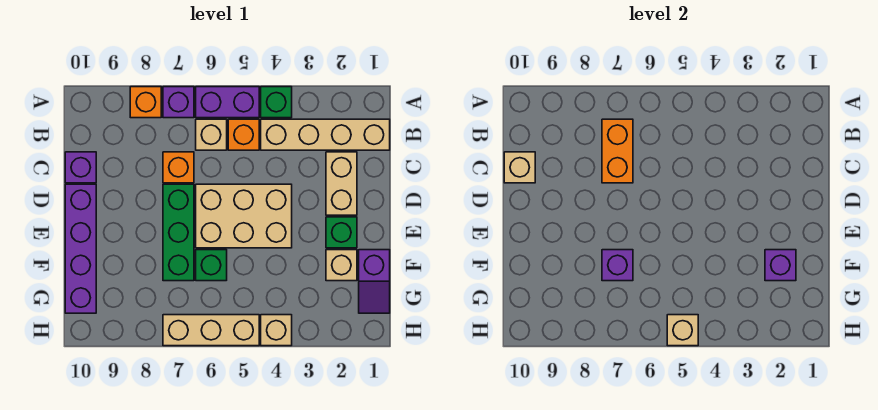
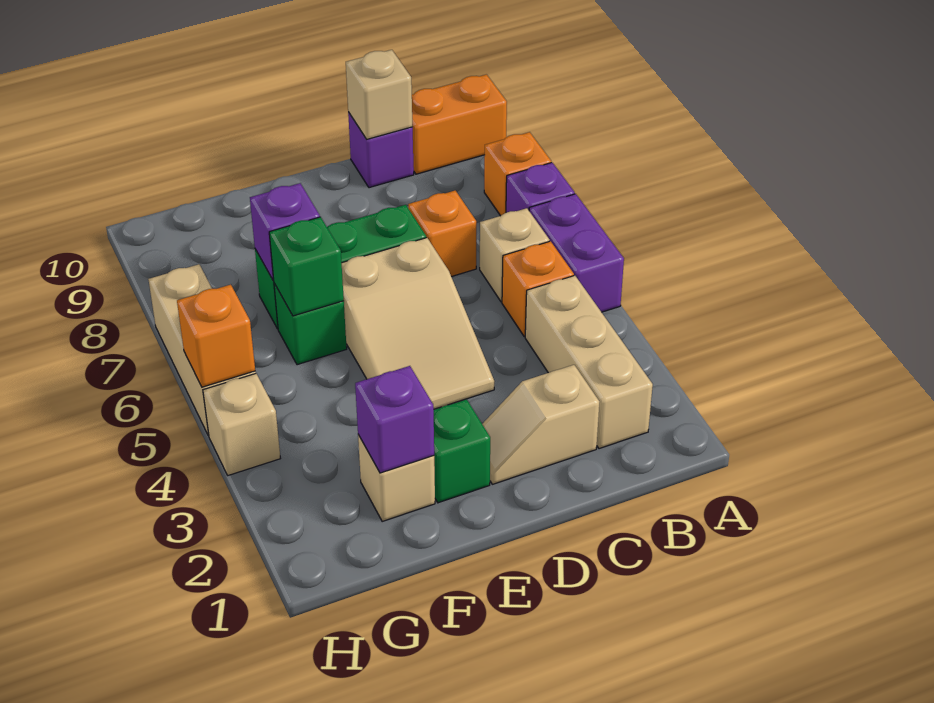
green 1x1 brick [261,87,292,118] -> green 1x1 brick moved to [269,217,344,316]
tan 1x4 brick [261,119,390,150] -> tan 1x3 brick [525,276,653,449]
orange 1x2 brick [602,119,633,183] -> orange 1x2 brick moved to [412,74,507,174]
tan 1x2 brick [326,152,357,215] -> tan 1x2 slope [482,365,599,484]
tan 2x3 brick [196,184,292,248] -> tan 2x3 slope [342,238,494,409]
purple 1x4 brick [65,184,96,313] -> none
purple 1x2 slope [359,250,390,313] -> none
tan 1x1 brick [667,315,698,346] -> orange 1x1 brick [177,285,255,387]

